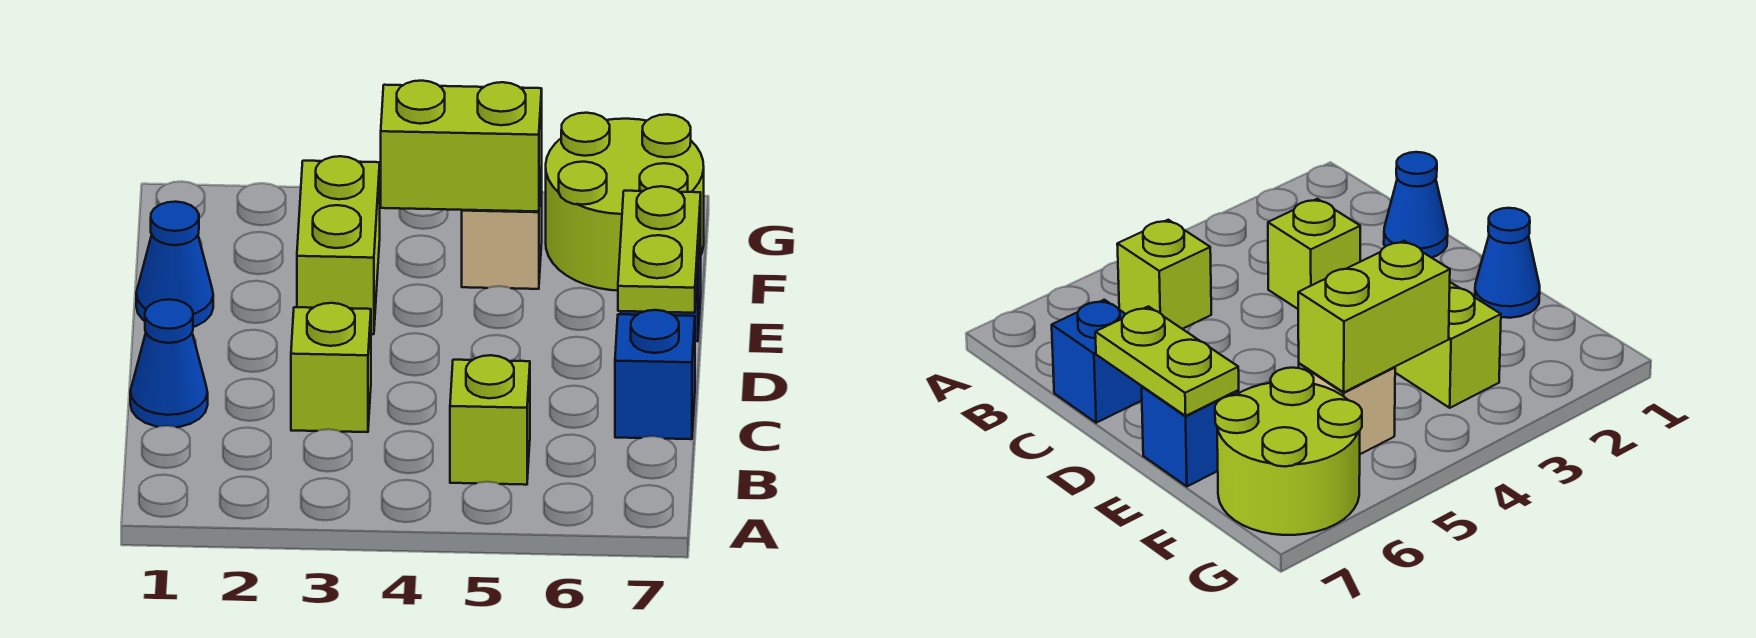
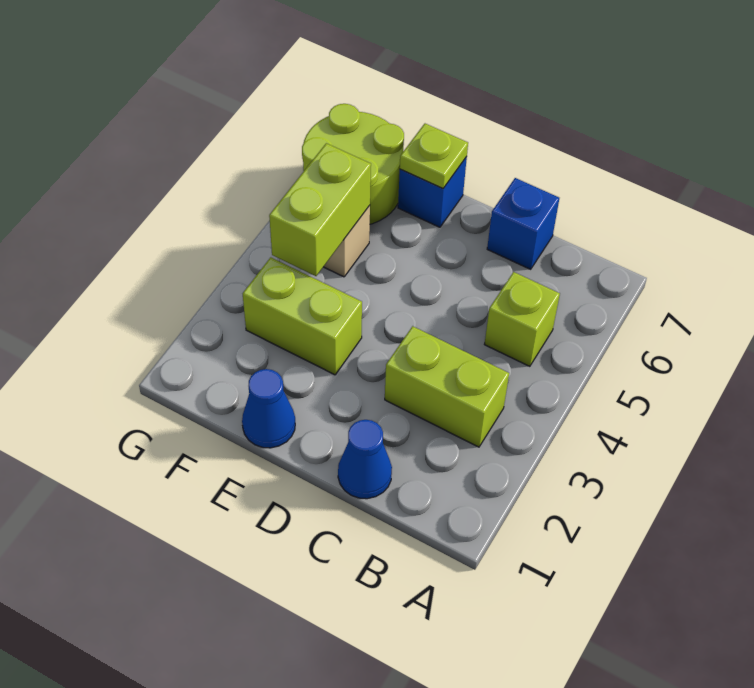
lime 1x1 brick [291,303,371,432] -> lime 1x2 brick [385,326,509,447]
lime 1x2 plate [618,186,701,313] -> lime 1x1 plate [400,124,468,189]

